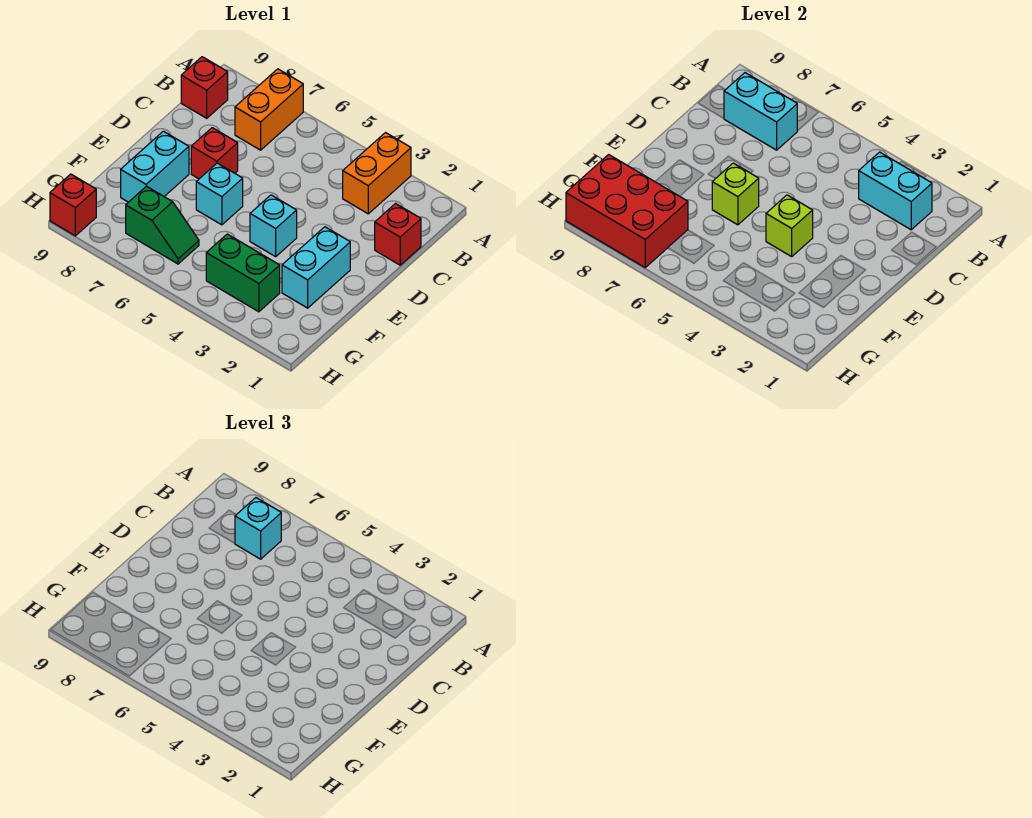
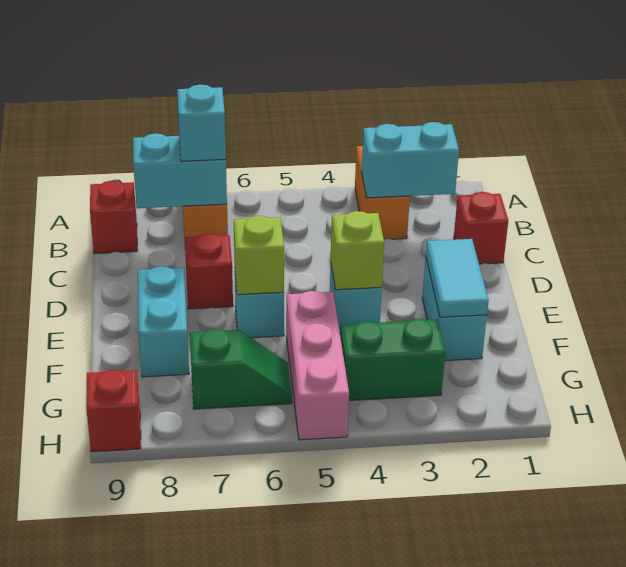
none -> cyan 1x2 tile [426,239,489,317]
none -> pink 1x3 brick [286,291,349,440]
red 2x3 brick [566,155,688,267] -> none

